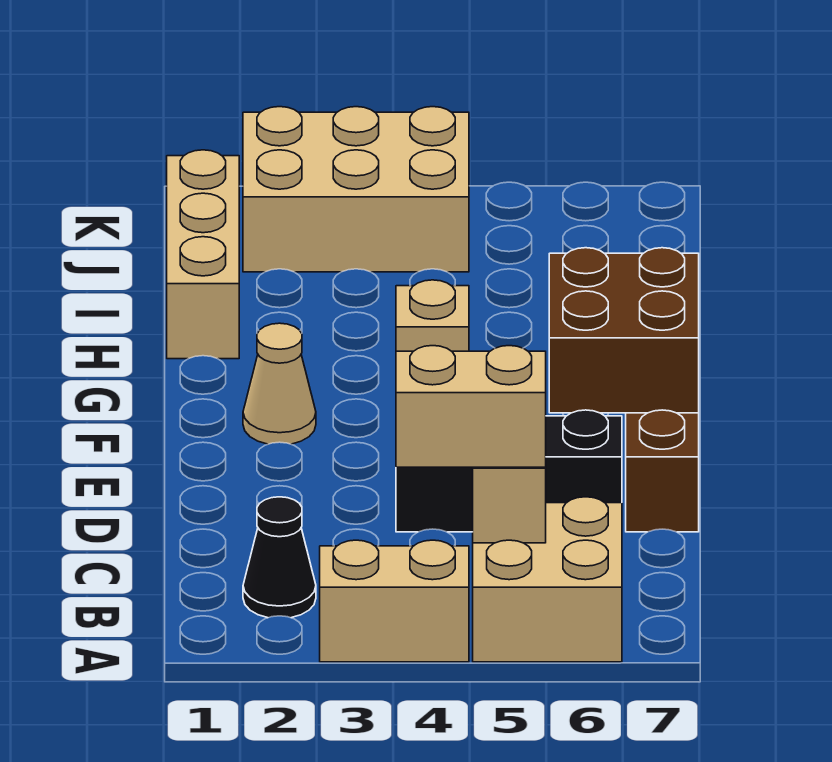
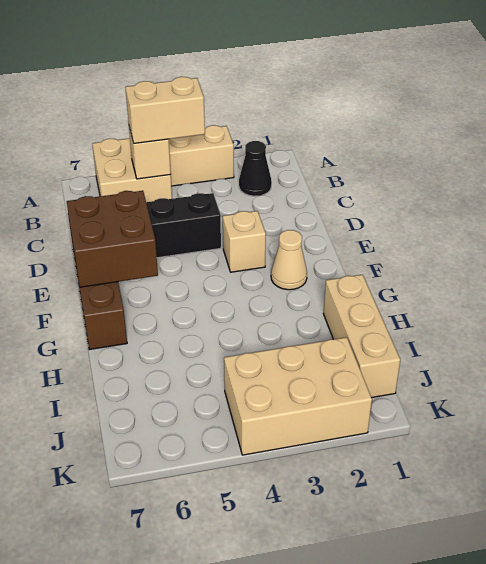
tan 1x1 brick [396,280,469,351] -> tan 1x1 brick moved to [223,211,266,272]

